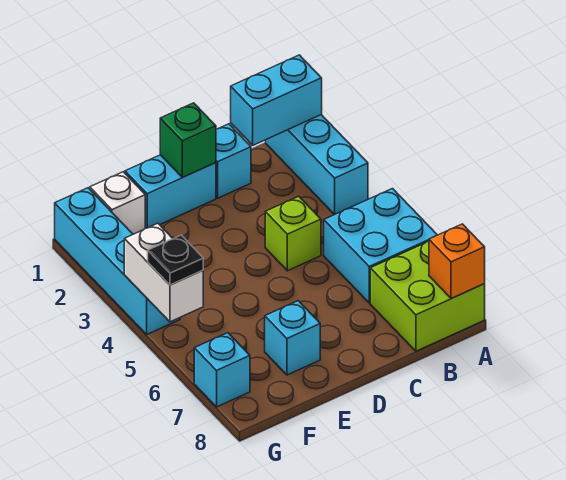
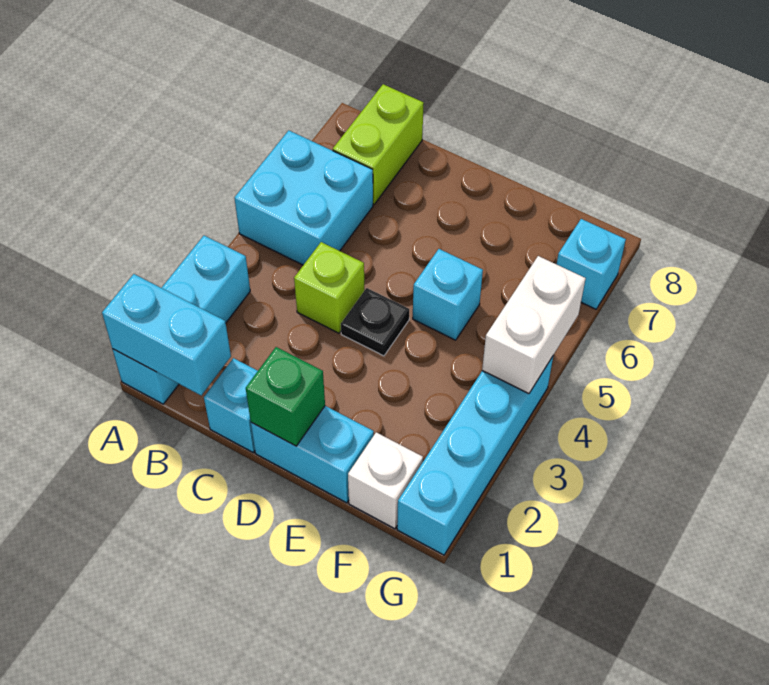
lime 2x2 brick [370,241,485,351] -> lime 1x2 brick [333,84,424,204]
orange 1x1 brick [429,224,485,299] -> none
cyan 1x1 brick [265,301,320,375] -> cyan 1x1 brick moved to [413,249,483,340]
black 1x1 plate [148,235,203,285] -> black 1x1 plate moved to [341,288,409,356]

